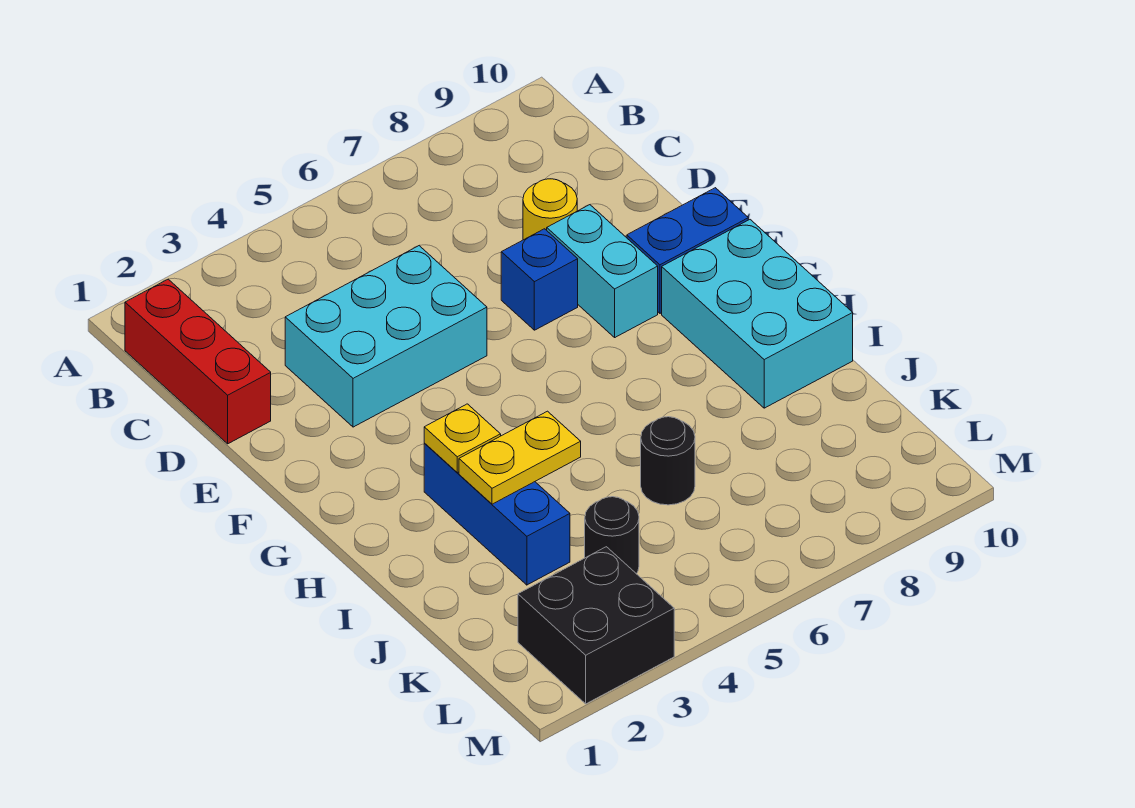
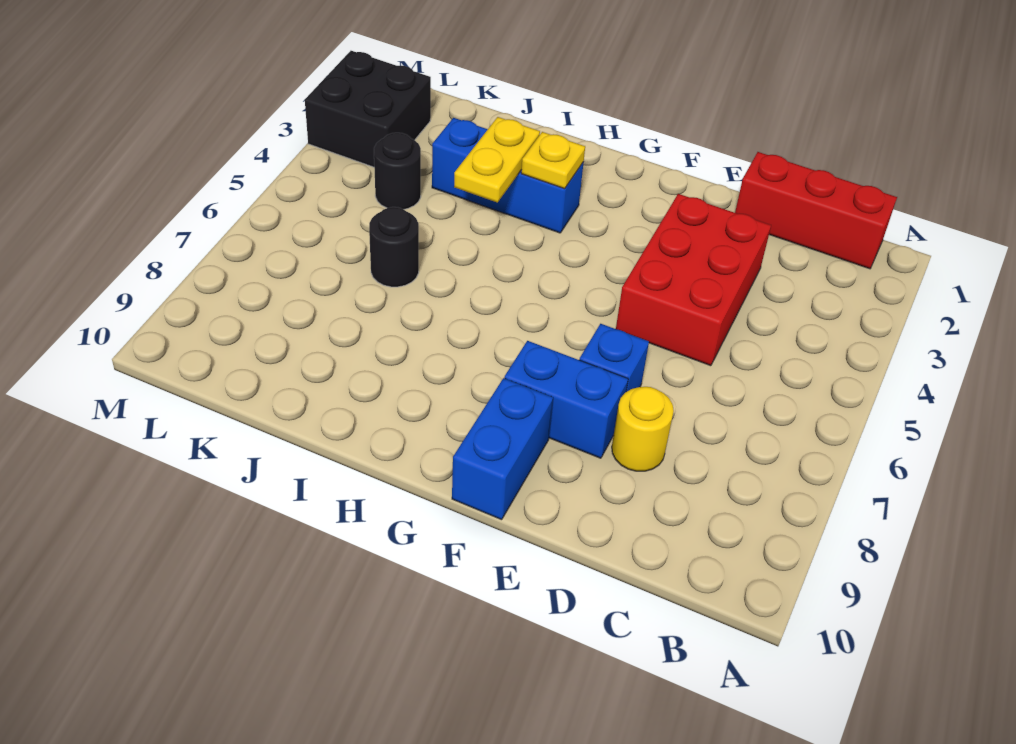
cyan 2x3 brick [285,246,487,427] -> red 2x3 brick [616,194,771,366]
cyan 1x2 brick [547,205,658,337] -> blue 1x2 brick [504,341,628,458]
cyan 2x3 brick [662,220,853,408] -> none

